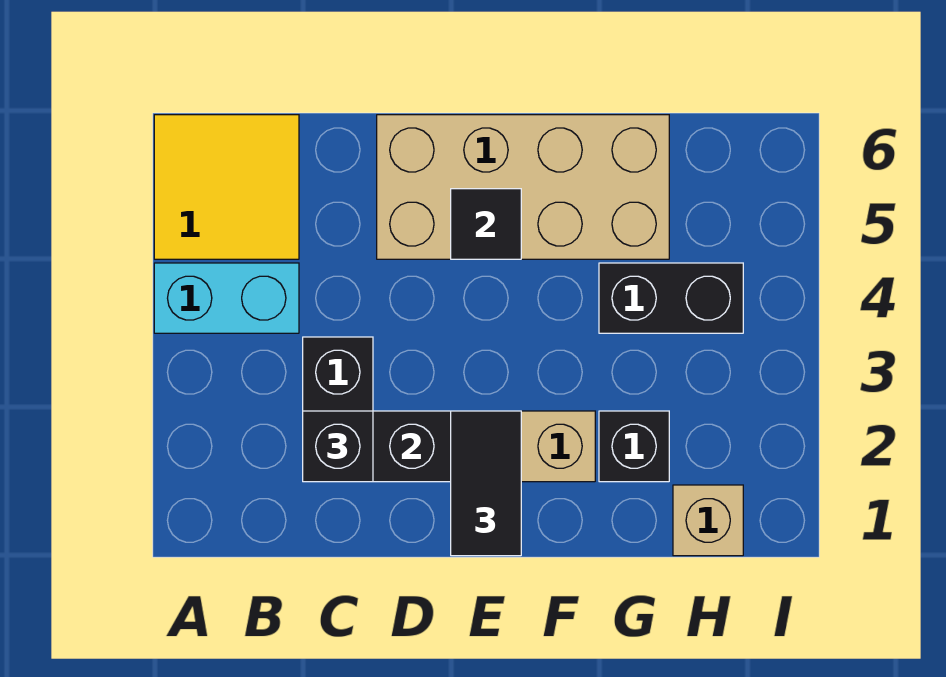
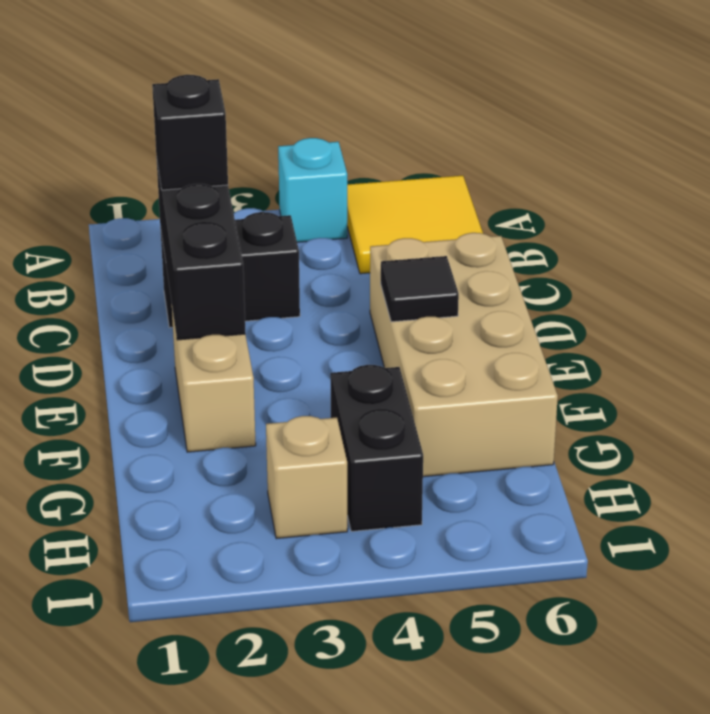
cyan 1x2 brick [154,263,299,333] -> cyan 1x1 brick [278,138,347,242]
black 1x2 tile [451,411,521,556] -> none
black 1x1 brick [599,411,669,482] -> none
tan 1x1 brick [673,485,743,556] -> tan 1x1 brick moved to [266,416,347,539]

